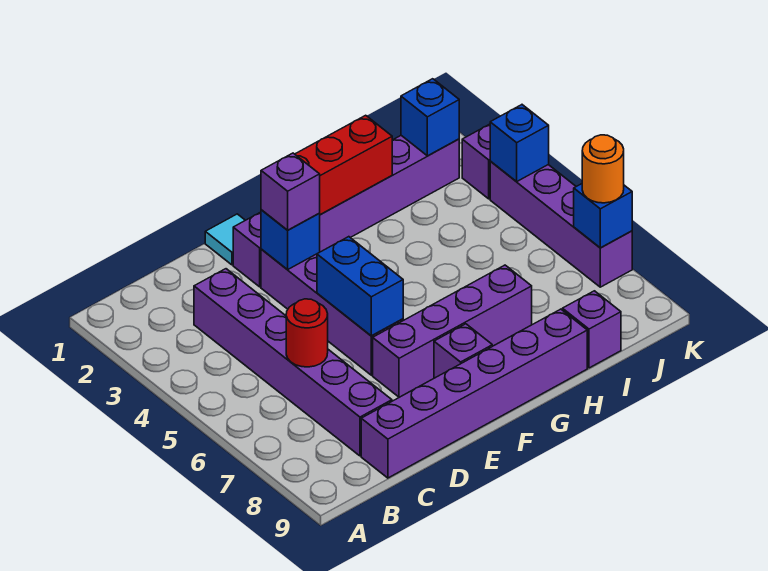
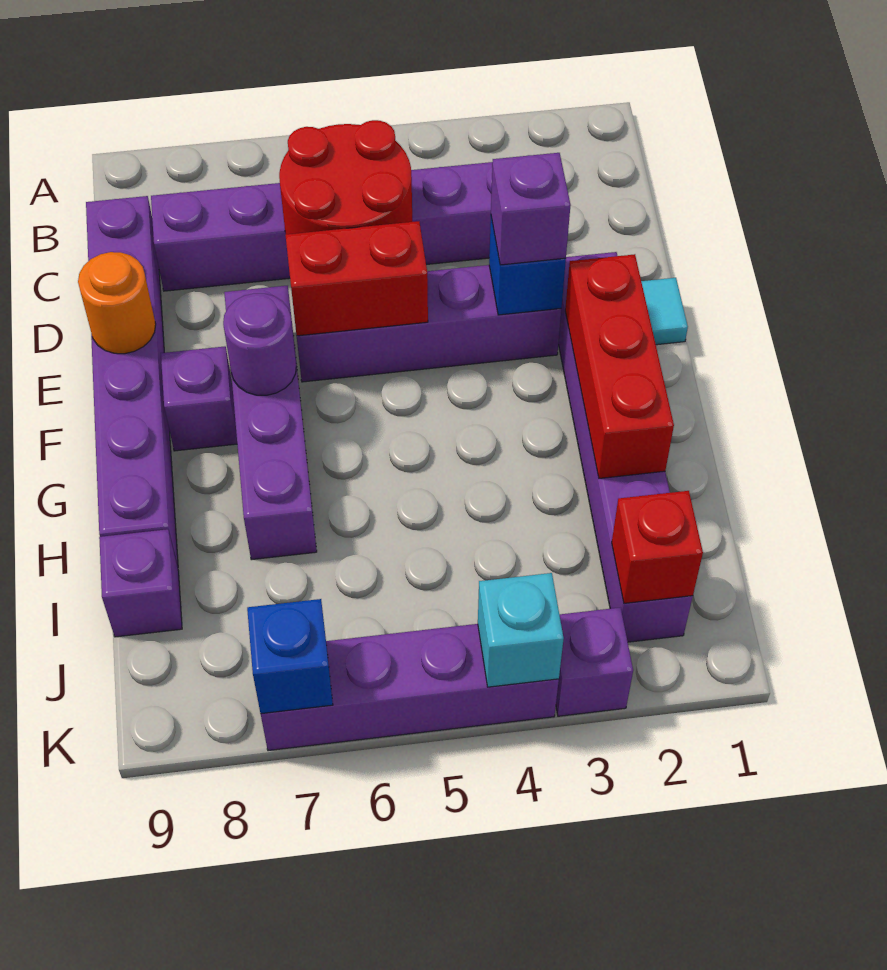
red 1x1 round brick [286,299,328,367] -> red 2x2 round brick [279,120,412,234]
blue 1x2 brick [317,237,403,336] -> red 1x2 brick [285,221,428,336]
none -> purple 1x1 round brick [223,293,297,395]
blue 1x1 brick [401,79,459,156] -> red 1x1 brick [612,491,703,603]
blue 1x1 brick [490,105,549,182] -> cyan 1x1 brick [478,573,564,687]
orange 1x1 round brick [582,135,624,203] -> orange 1x1 round brick moved to [78,252,156,354]

